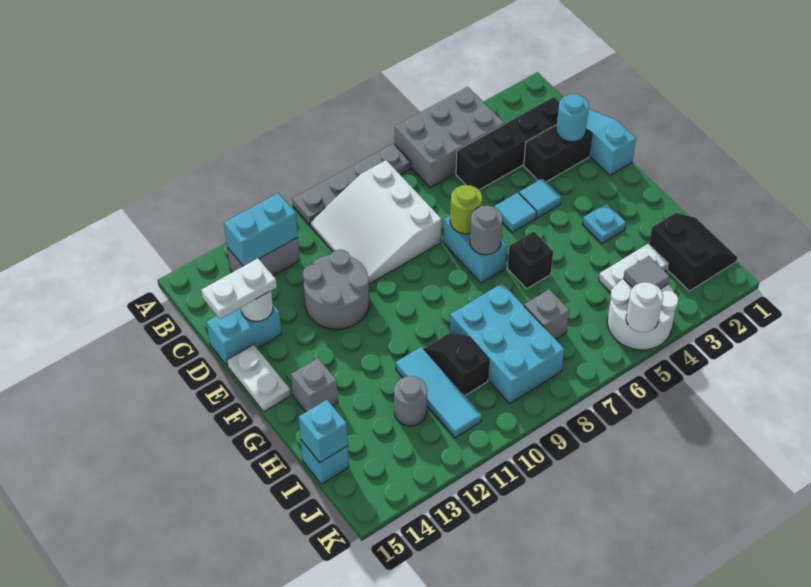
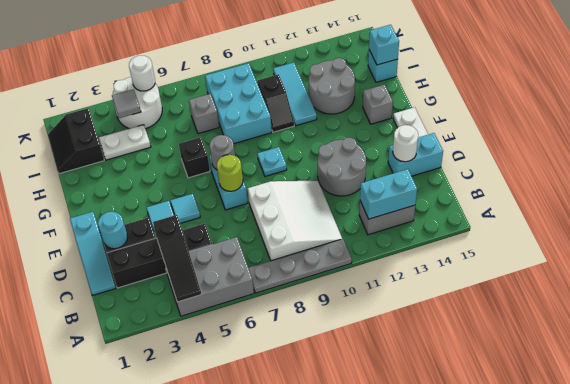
none -> black 1x3 slope [153,215,202,302]
white 1x2 plate [201,258,277,319] -> none
cyan 1x1 plate [583,203,626,244] -> cyan 1x1 plate moved to [257,147,287,176]
grey 1x1 round brick [394,376,427,426] -> grey 2x2 round brick [309,58,355,114]

